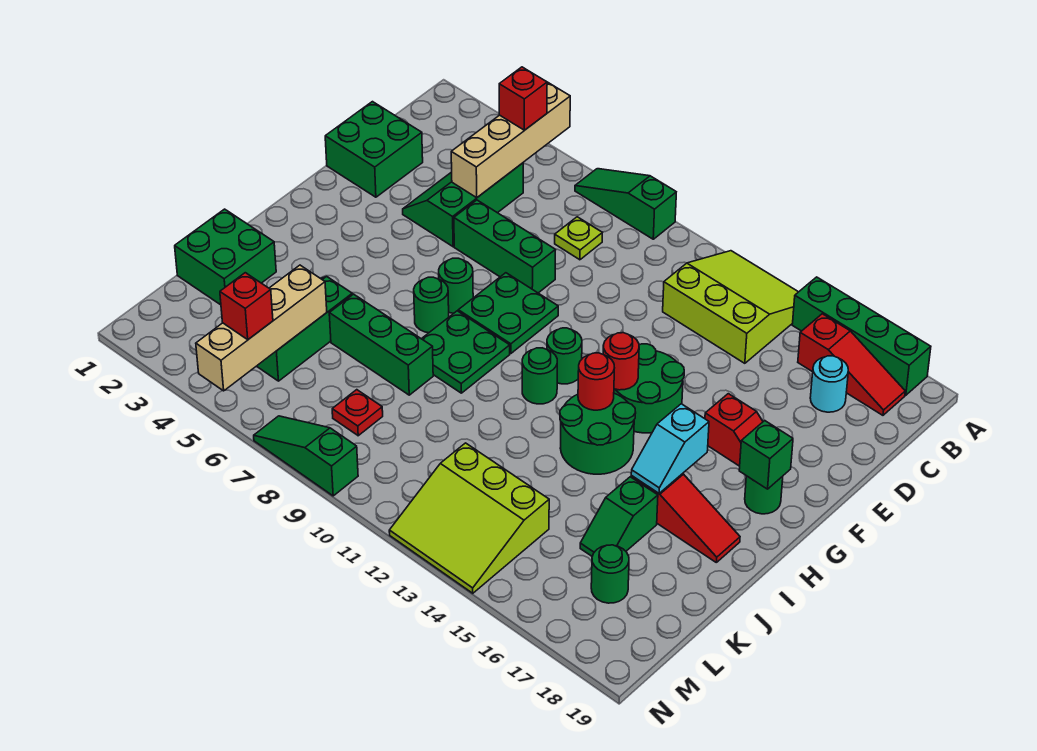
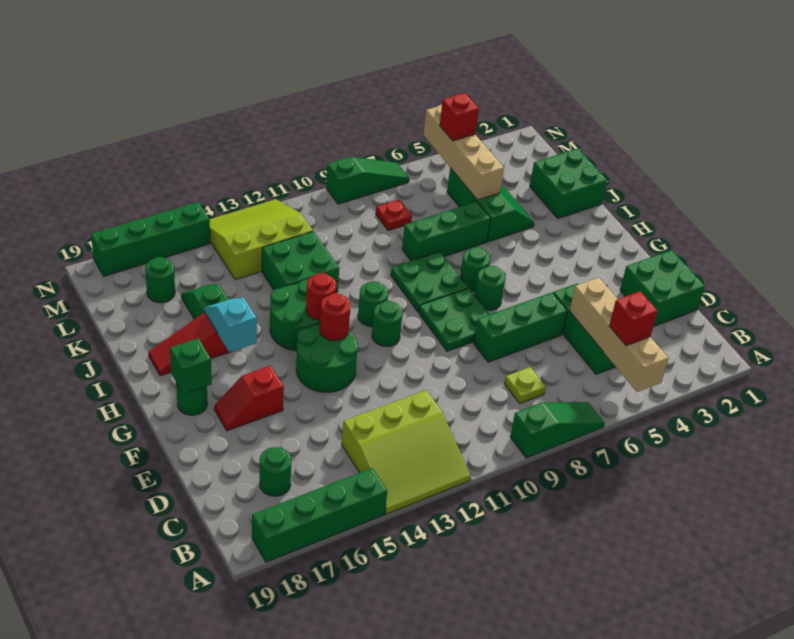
red 1x3 slope [798,314,905,415] -> none
cyan 1x1 round brick [810,356,848,412] -> green 1x1 round brick [260,447,291,496]
none -> green 2x2 brick [262,231,339,292]
none -> green 1x4 brick [91,202,210,276]

